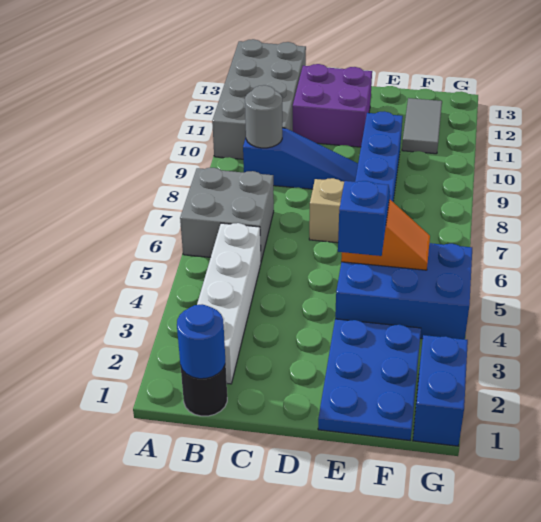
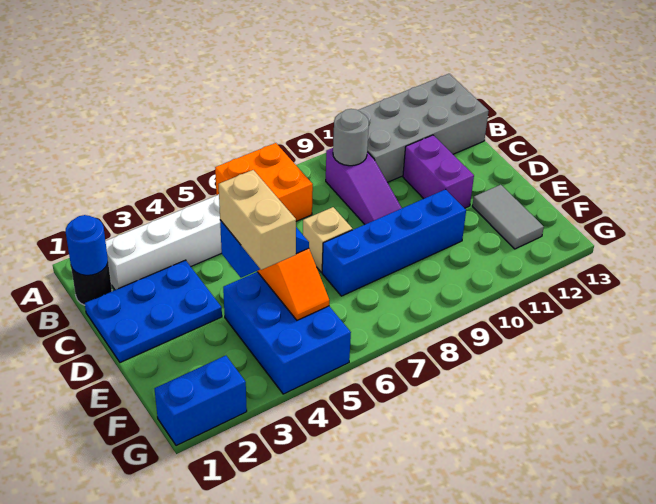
grey 2x2 brick [180,168,274,261] -> orange 2x2 brick [215,143,313,221]
blue 1x3 slope [243,128,358,189] -> purple 1x3 slope [326,148,402,224]
purple 2x2 brick [293,64,372,147] -> purple 1x2 brick [403,135,474,208]
blue 2x3 plate [318,319,421,440] -> blue 2x3 plate moved to [85,260,222,362]
none -> tan 1x2 brick [218,170,296,270]
grey 1x2 tile [402,98,442,154] -> grey 1x2 tile turned to [472,185,544,249]

